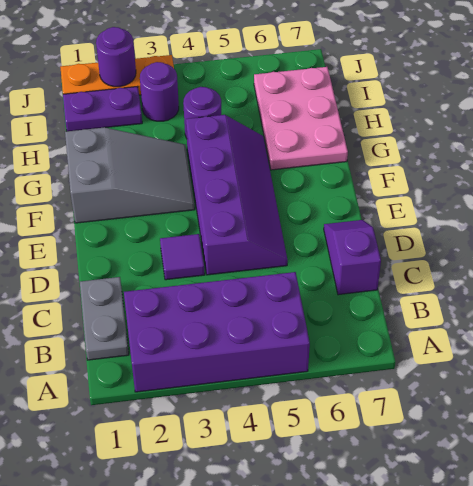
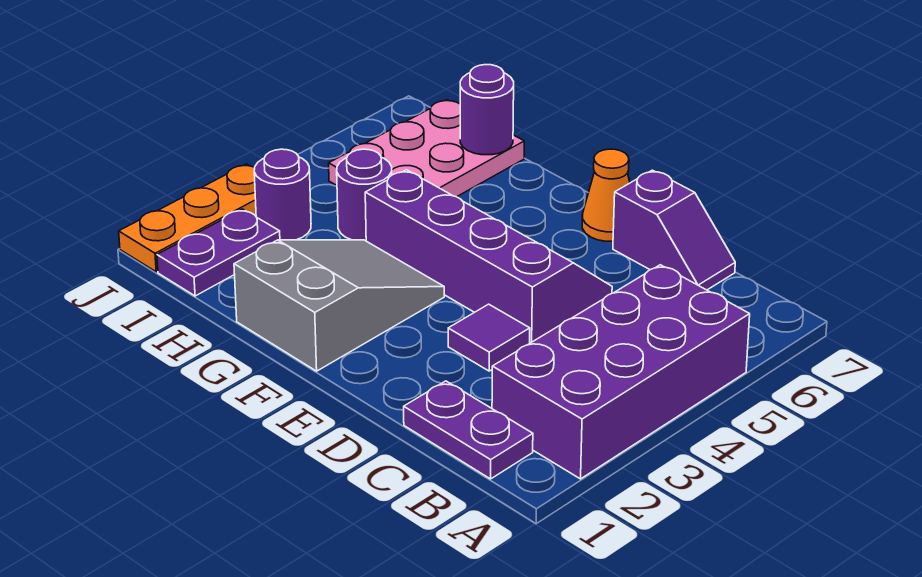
grey 1x2 plate [80,277,129,360] -> purple 1x2 plate [404,381,533,479]
purple 1x2 slope [324,220,381,295] -> purple 1x2 slope turned to [613,170,735,290]
none -> orange 1x1 cone [582,149,630,241]
pink 2x3 plate [254,67,348,170] -> pink 2x3 plate turned to [329,100,524,197]
purple 1x1 round brick [96,27,136,87] -> purple 1x1 round brick moved to [460,65,514,155]

